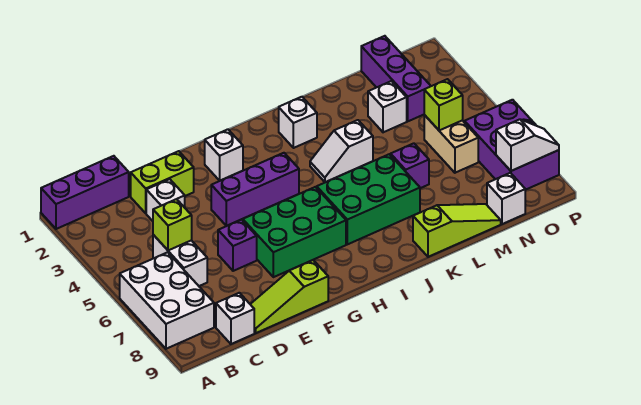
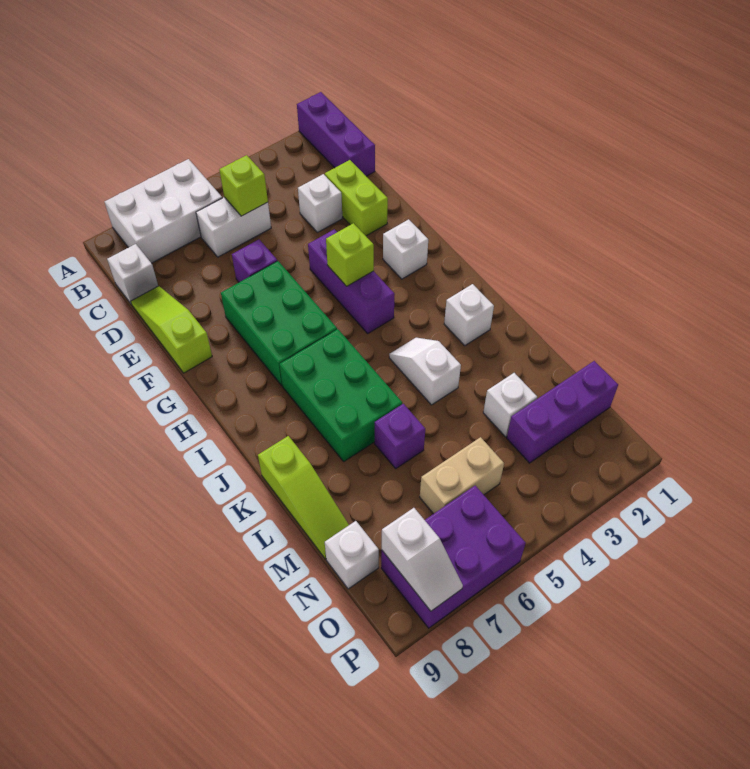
lime 1x1 brick [424,79,463,131] -> lime 1x1 brick moved to [326,223,374,286]

